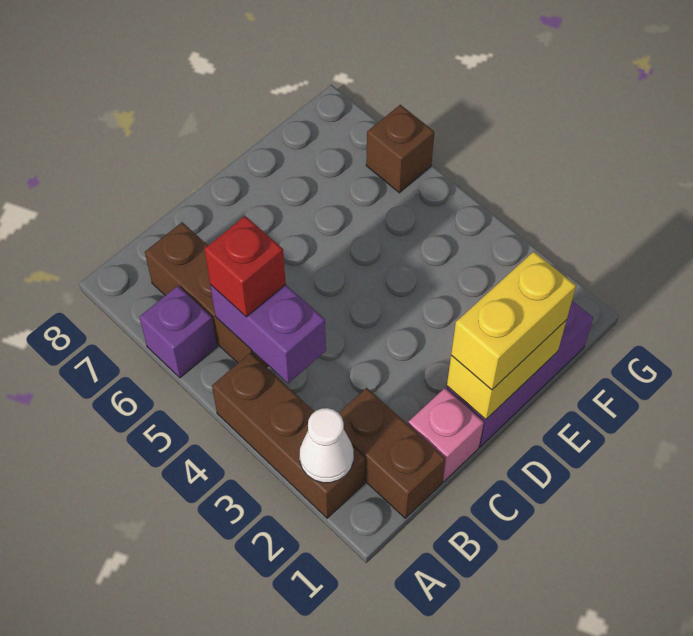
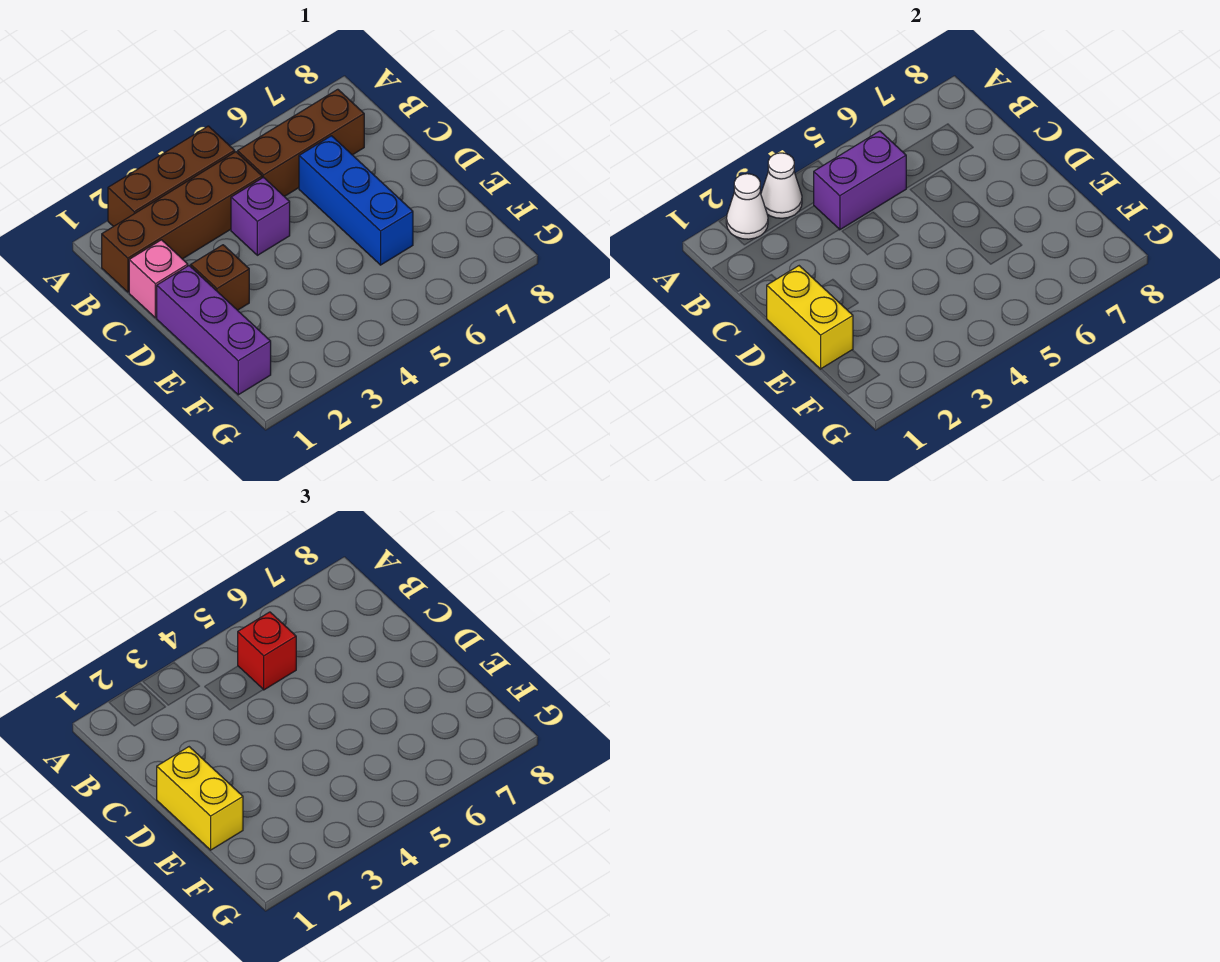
none -> white 1x1 cone [761,153,802,218]
purple 1x1 brick [139,286,217,378] -> purple 1x1 brick moved to [231,177,290,255]
brown 1x2 brick [339,388,445,518] -> brown 1x4 brick [102,152,262,292]
none -> blue 1x3 brick [299,136,413,265]
brown 1x1 brick [366,105,434,193] -> brown 1x1 brick moved to [191,245,249,310]

